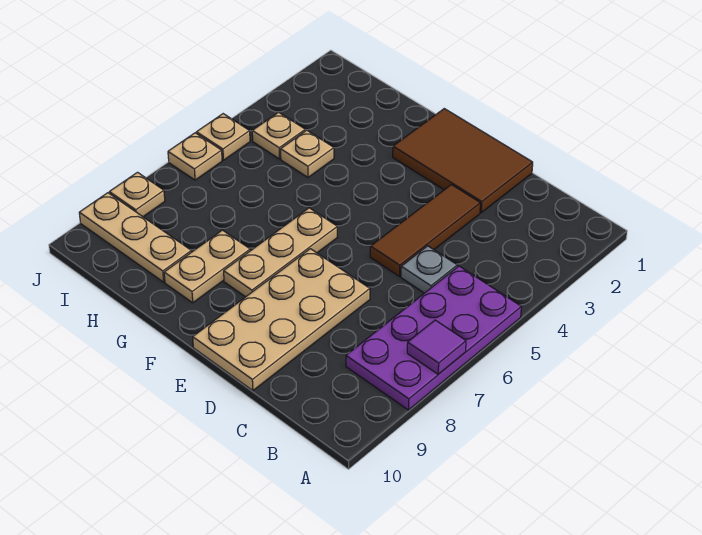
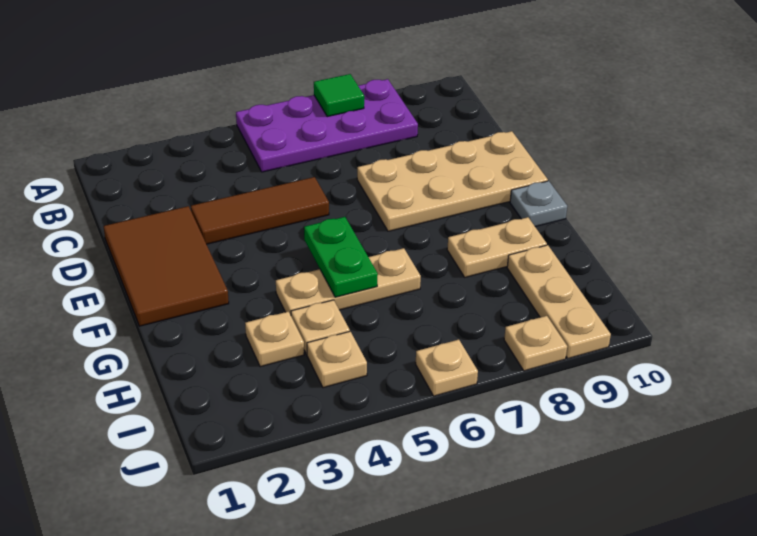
purple 1x1 tile [407,320,466,374] -> green 1x1 tile [314,74,364,117]
grey 1x1 plate [401,246,457,293] -> grey 1x1 plate moved to [510,181,567,227]
none -> green 1x2 plate [304,217,378,297]
tan 1x3 plate [224,208,338,297] -> tan 1x3 plate moved to [276,248,421,315]
tan 1x1 plate [197,114,250,160] -> tan 1x1 plate moved to [245,312,304,367]

